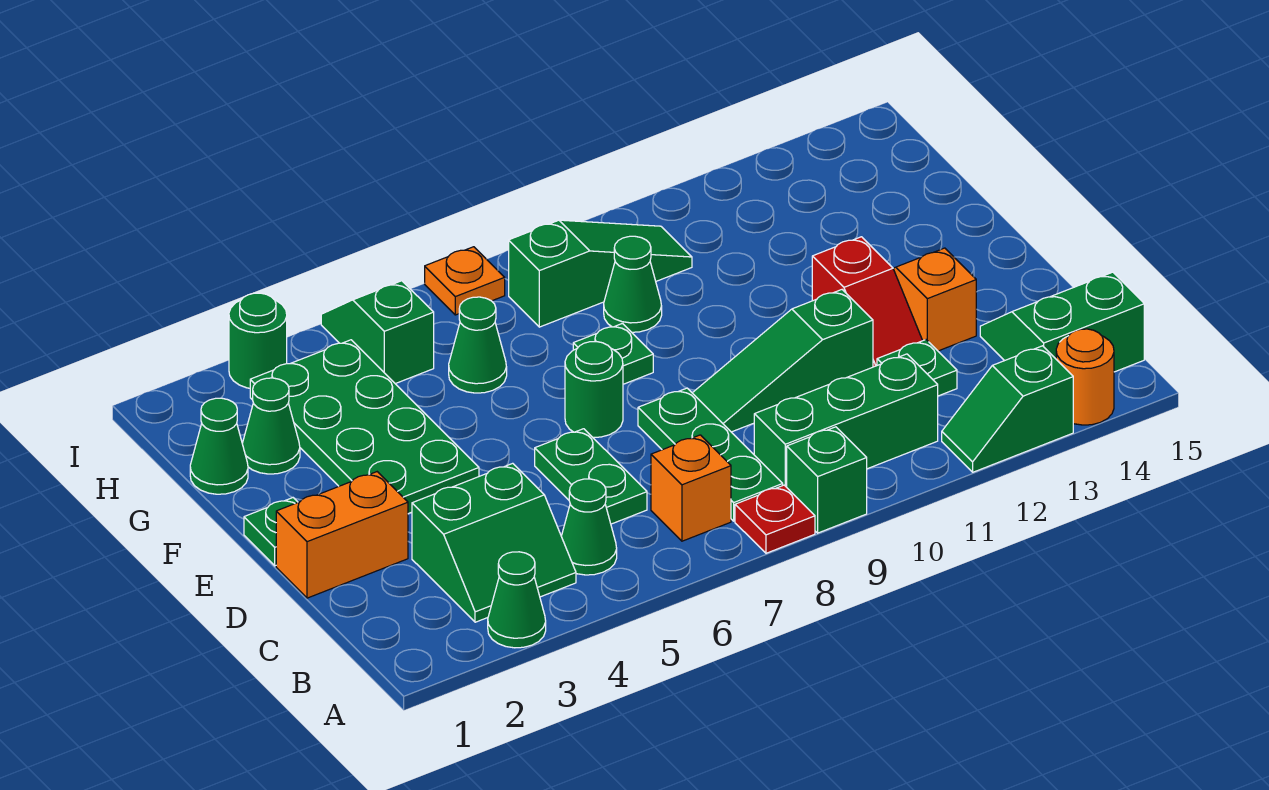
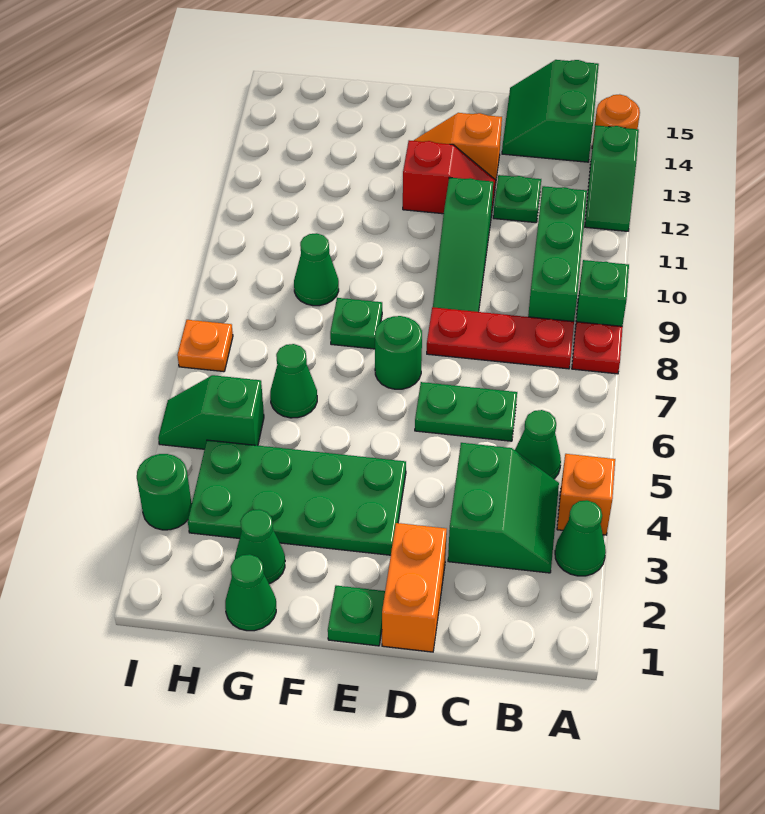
orange 1x1 brick [651,435,731,541] -> orange 1x1 brick moved to [557,454,615,535]
green 1x3 plate [638,388,783,521] -> red 1x3 plate [427,307,574,369]
green 1x3 slope [509,220,692,327] -> none

